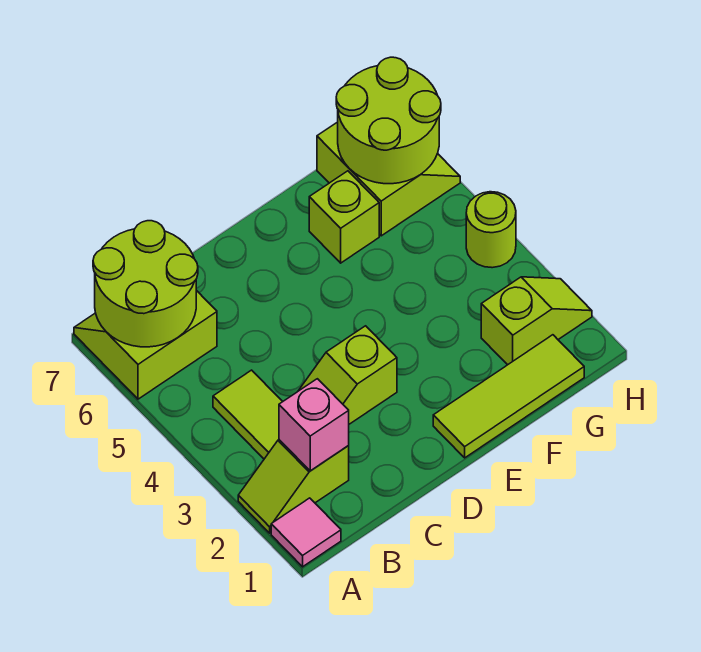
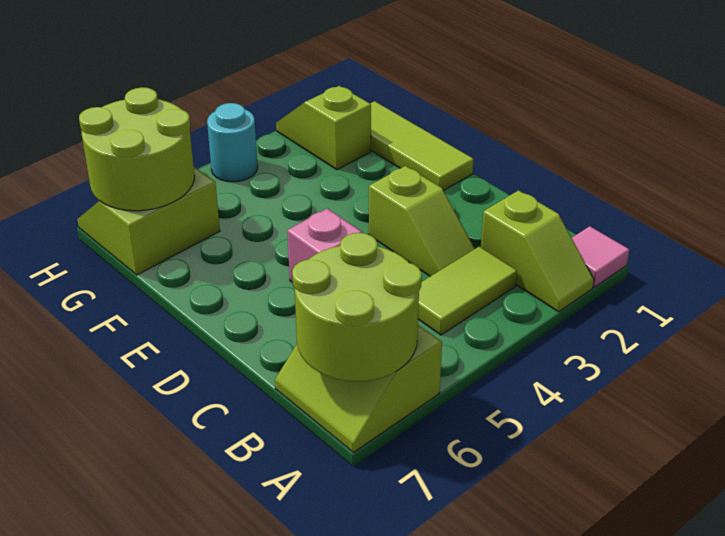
pink 1x1 brick [279,379,349,471] -> pink 1x1 brick moved to [287,209,362,283]
lime 1x1 brick [309,171,379,263] -> none
lime 1x1 round brick [466,192,516,268] -> cyan 1x1 round brick [207,103,258,182]

